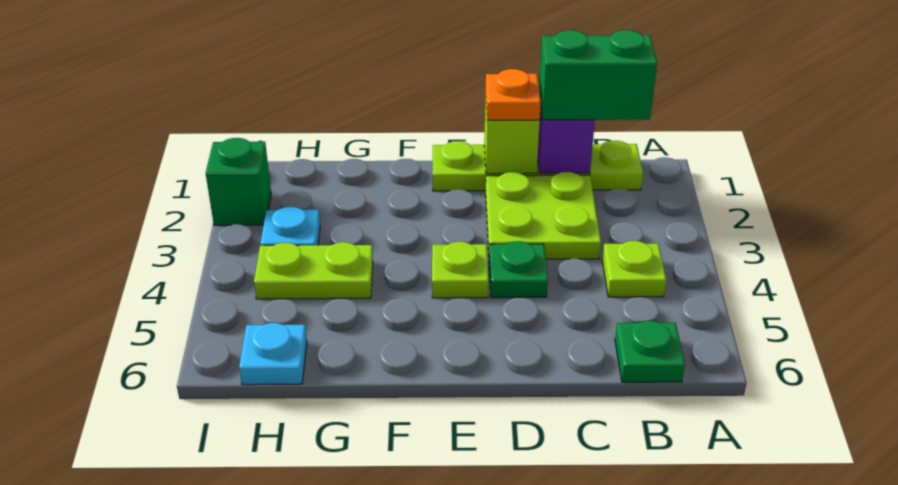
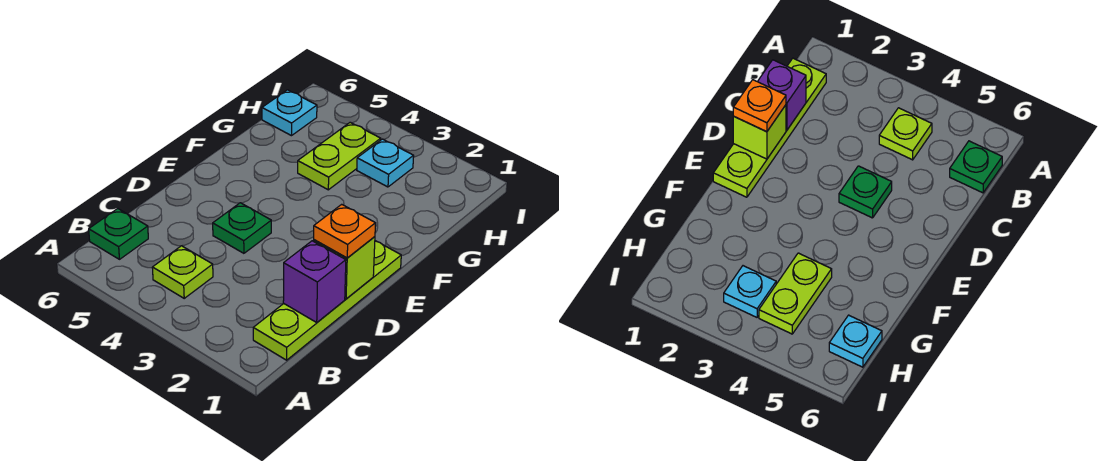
green 1x2 brick [539,30,657,120] -> none
lime 2x2 plate [486,172,601,259] -> none
lime 1x1 plate [432,242,489,298] -> none
green 1x1 brick [206,138,271,225] -> none

